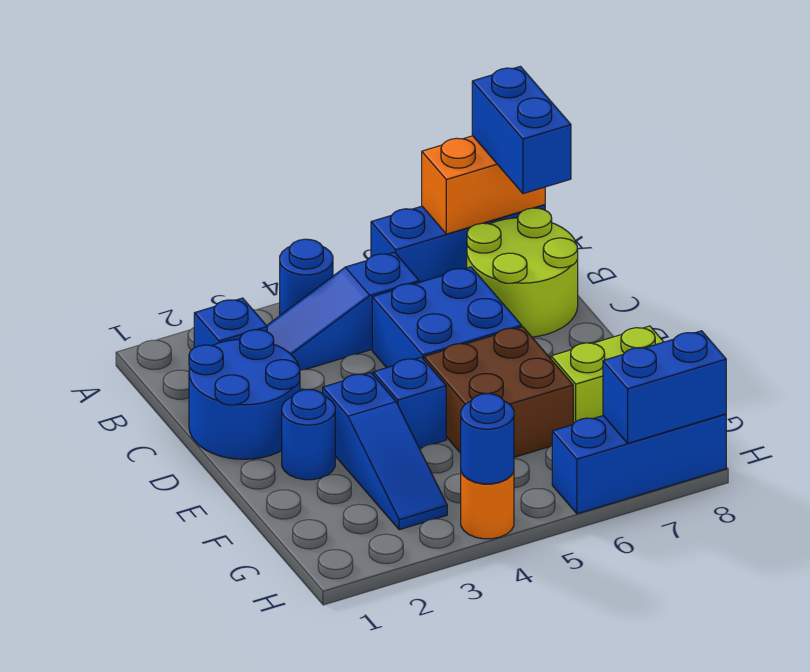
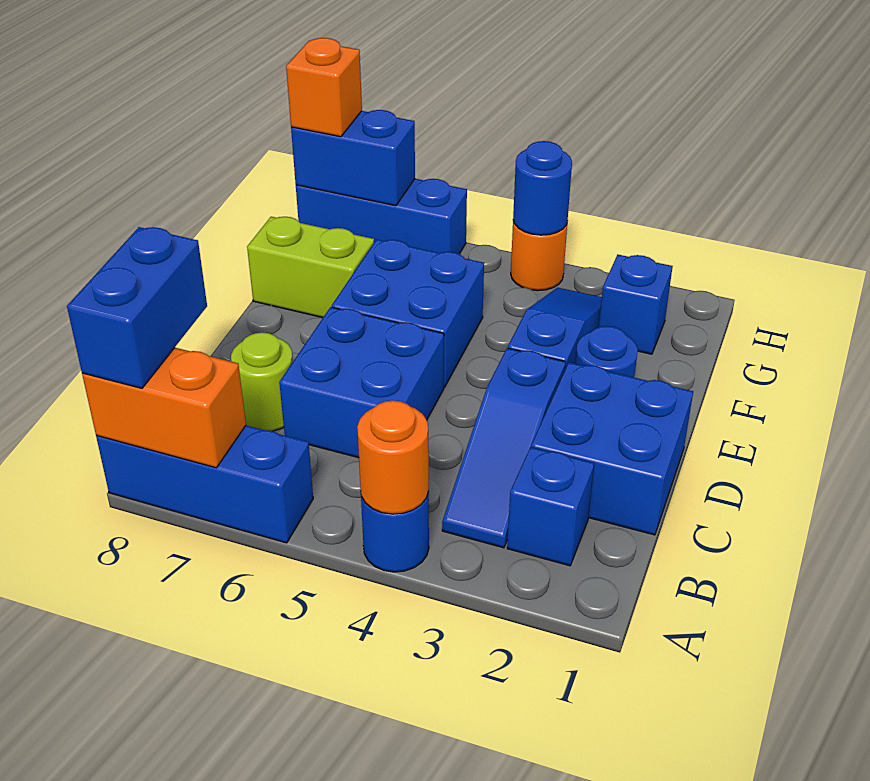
none -> orange 1x1 round brick [357,401,429,514]
blue 1x3 slope [267,252,419,370] -> blue 1x3 slope turned to [442,348,566,548]
lime 2x2 round brick [467,208,578,337] -> lime 1x1 round brick [231,332,293,431]
blue 2x2 round brick [189,330,300,459] -> blue 2x2 brick [531,363,693,535]
blue 1x1 brick [373,357,446,448] -> blue 1x1 brick moved to [599,255,673,354]
brown 2x2 brick [424,327,573,457] -> blue 2x2 brick [332,240,484,387]
none -> orange 1x1 brick [286,38,362,137]

